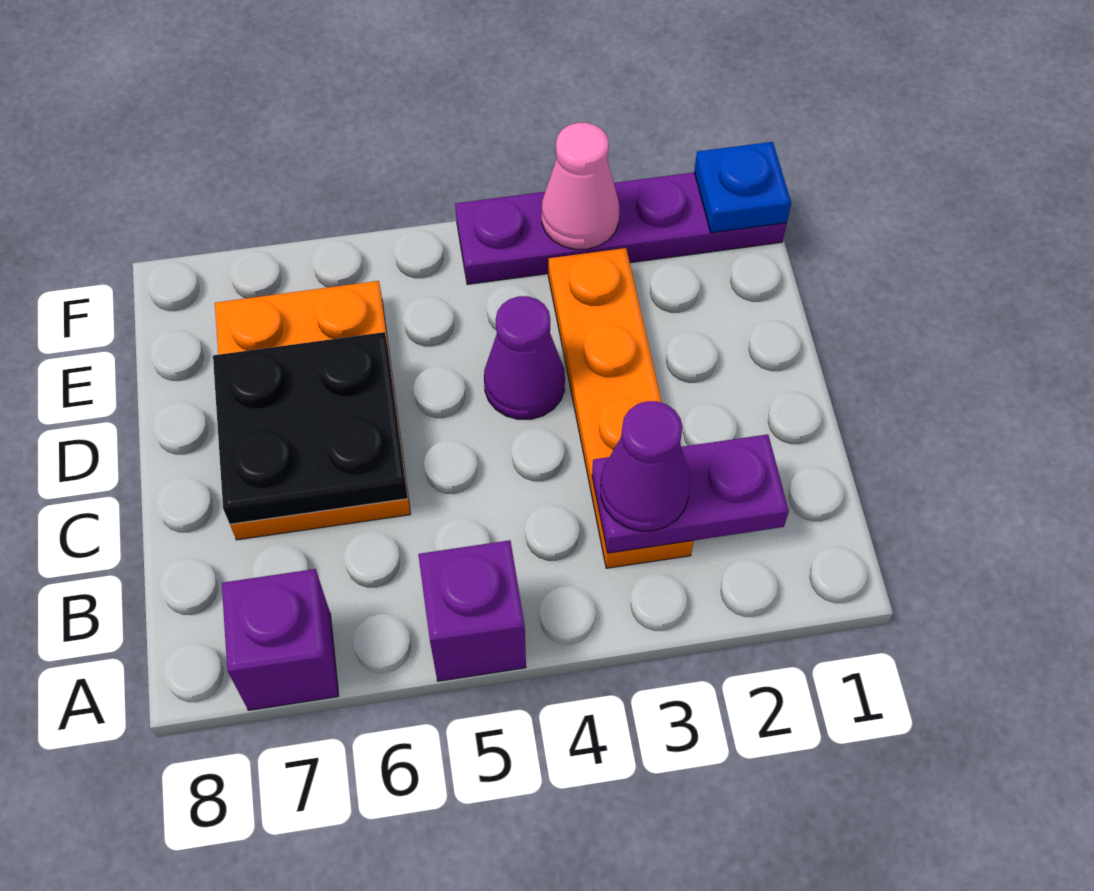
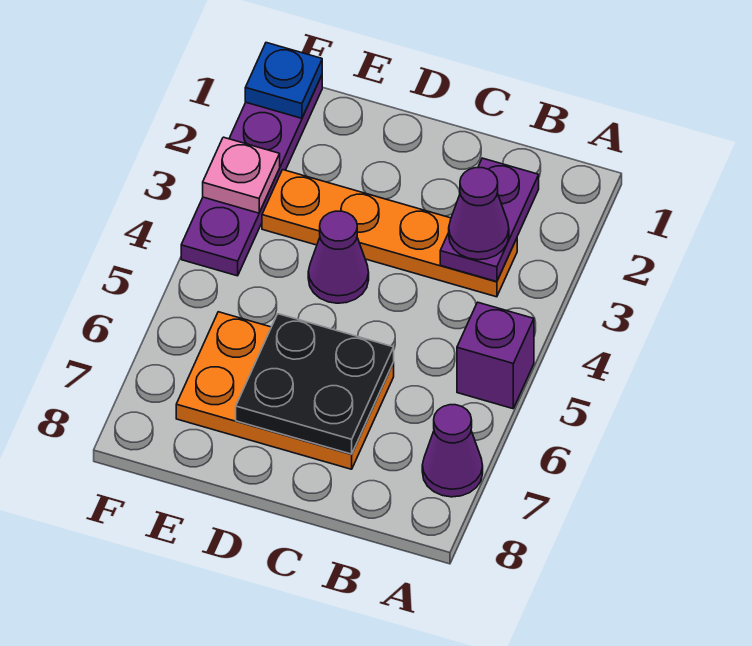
purple 1x1 brick [222,569,339,710] -> purple 1x1 cone [422,405,483,497]
pink 1x1 cone [542,123,619,249] -> pink 1x1 plate [203,137,280,213]

